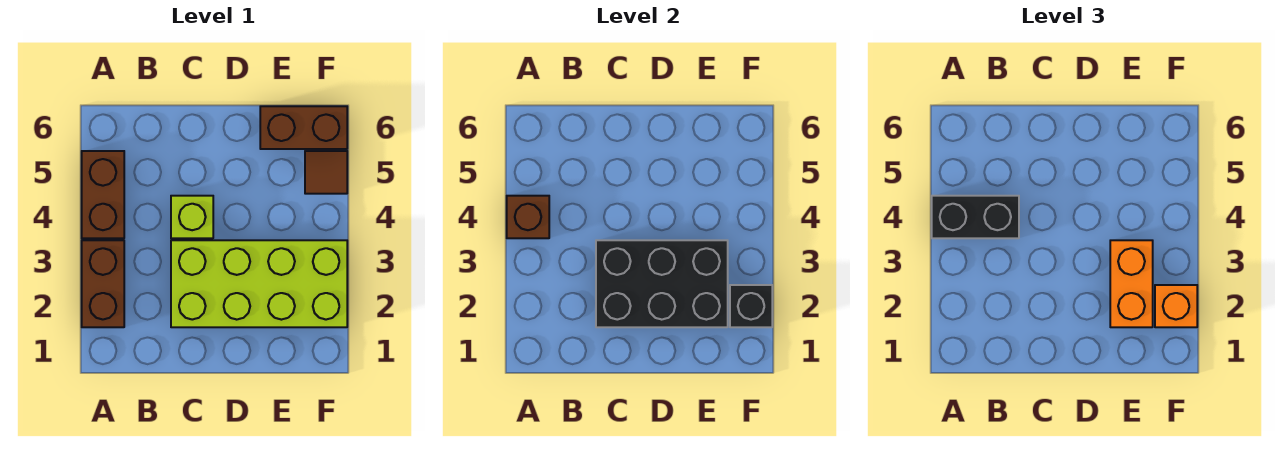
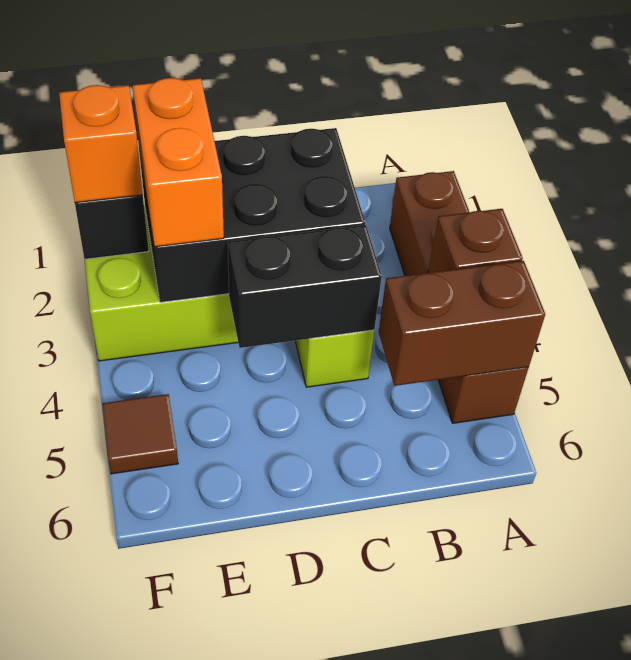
black 1x2 brick [932,196,1019,238] -> black 1x2 brick moved to [228,225,382,348]
brown 1x2 brick [260,106,347,149] -> brown 1x2 brick moved to [379,261,545,386]

